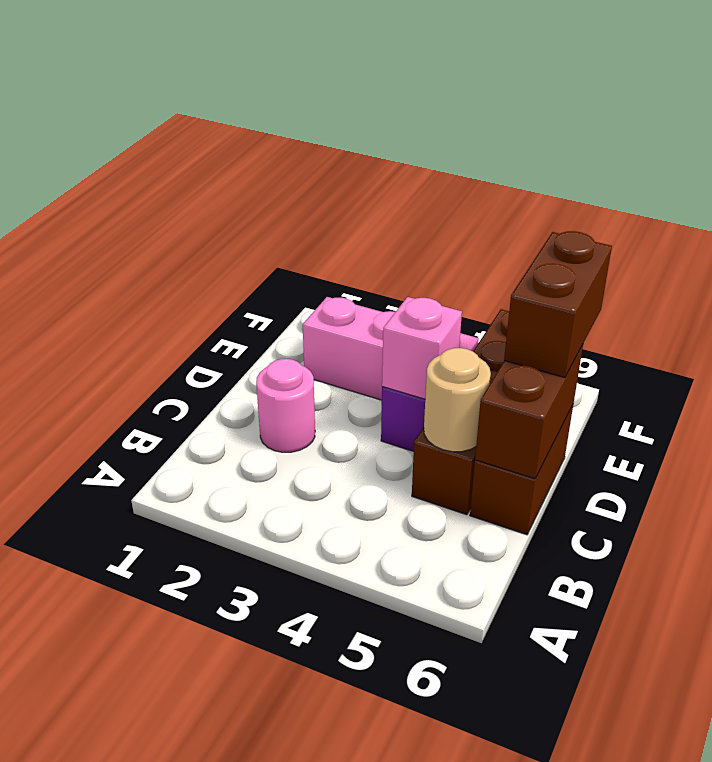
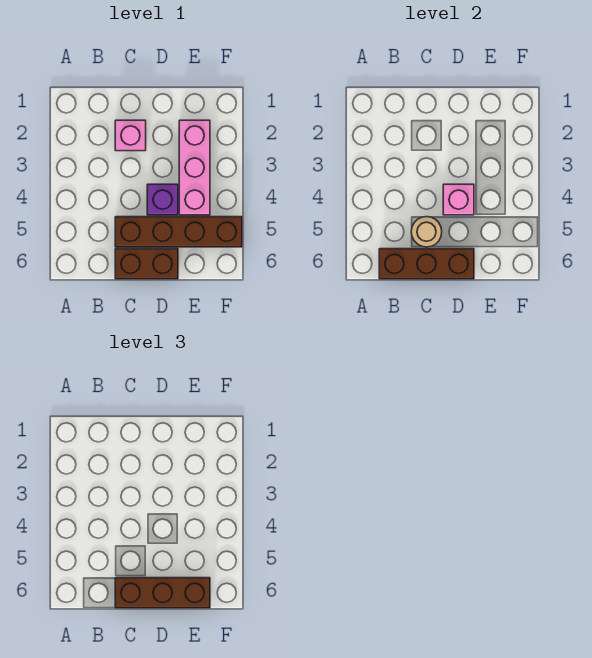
pink 1x1 round brick [256,359,315,452] -> pink 1x1 brick [115,120,146,151]
brown 1x2 brick [475,345,583,479] -> brown 1x3 brick [379,249,474,279]
brown 1x2 brick [504,231,612,377] -> brown 1x3 brick [115,578,210,608]

